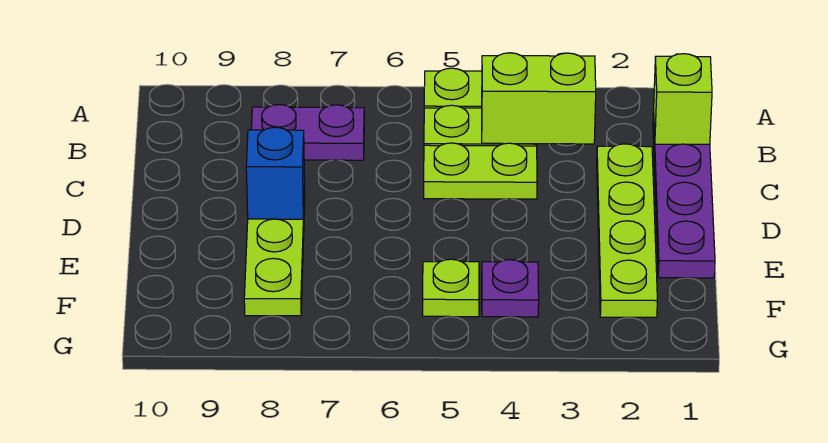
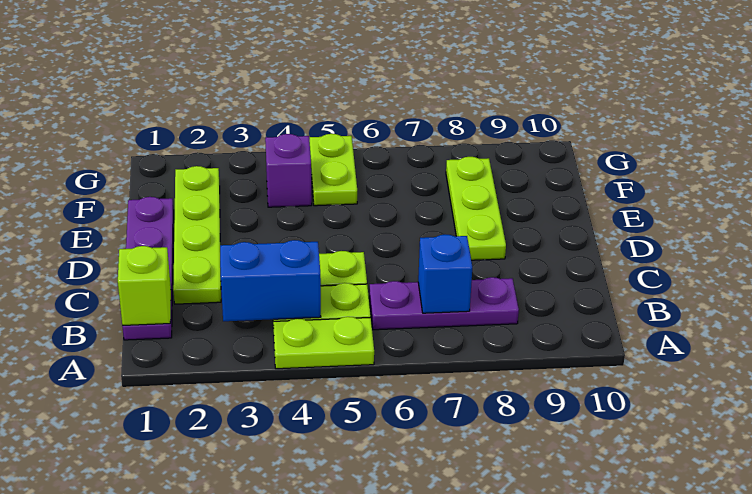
lime 1x2 brick [482,53,596,144] -> blue 1x2 brick [220,240,321,321]
purple 1x2 plate [251,105,364,160] -> purple 1x3 plate [369,277,519,330]
blue 1x1 brick [246,127,305,219] -> blue 1x1 brick moved to [418,234,472,313]
purple 1x1 plate [482,260,539,317] -> purple 1x1 brick [265,134,312,207]
lime 1x1 plate [423,259,479,317] -> lime 1x2 plate [310,134,357,206]

